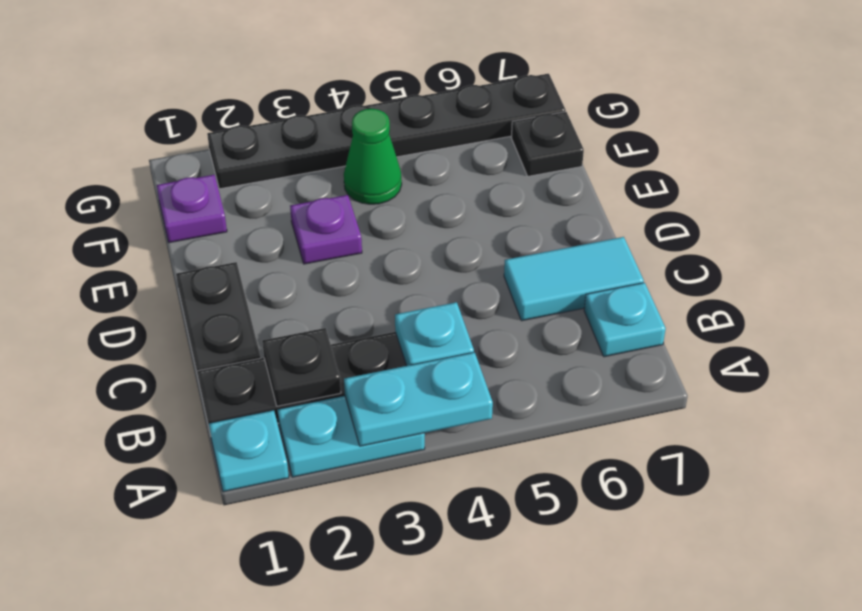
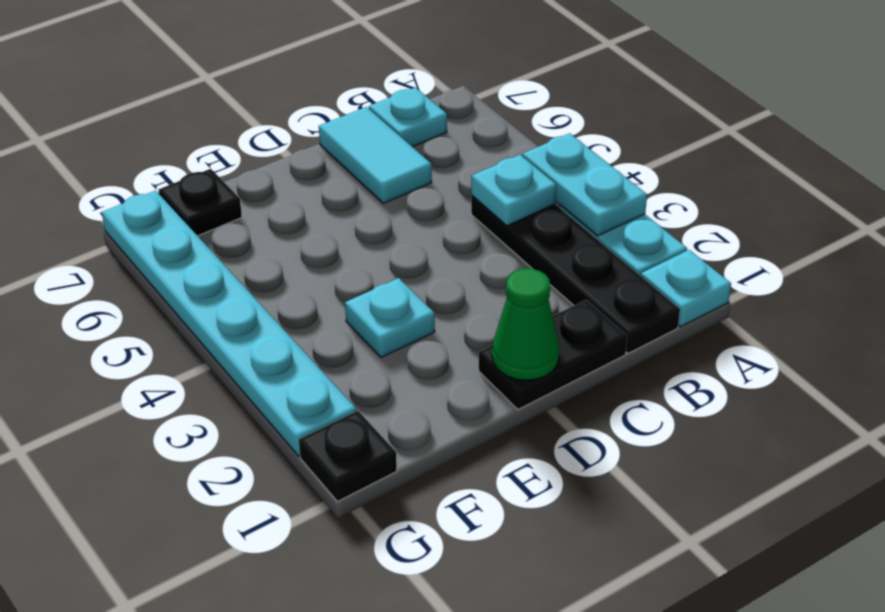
black 1x1 plate [262,328,341,406] -> black 1x1 plate moved to [299,411,397,501]
purple 1x1 plate [290,195,362,264] -> cyan 1x1 plate [345,278,435,357]
purple 1x1 plate [157,175,227,243] -> none
green 1x1 cone [344,109,402,204] -> green 1x1 cone moved to [492,269,559,380]
black 1x6 plate [207,74,566,189] -> cyan 1x6 plate [102,191,356,456]

